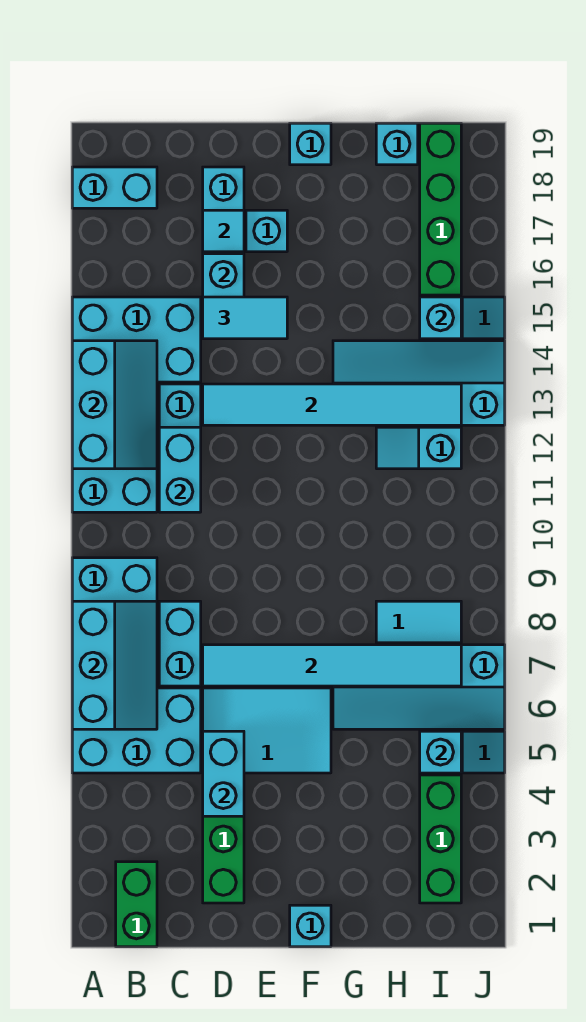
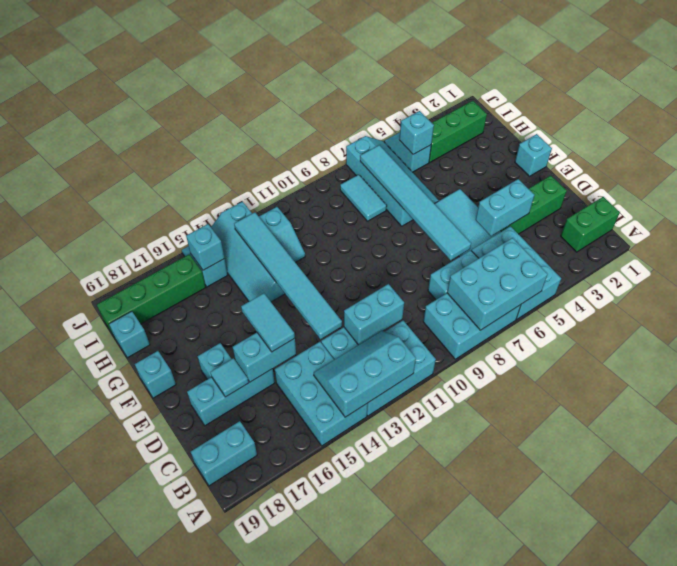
cyan 2x3 slope [72,601,157,729] -> cyan 2x3 brick [447,238,548,330]
cyan 1x2 brick [72,167,157,208] -> cyan 1x2 brick turned to [191,421,257,486]

